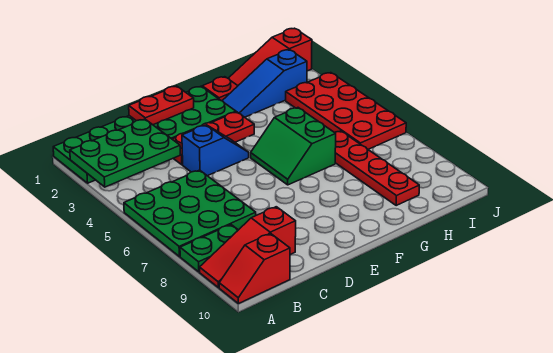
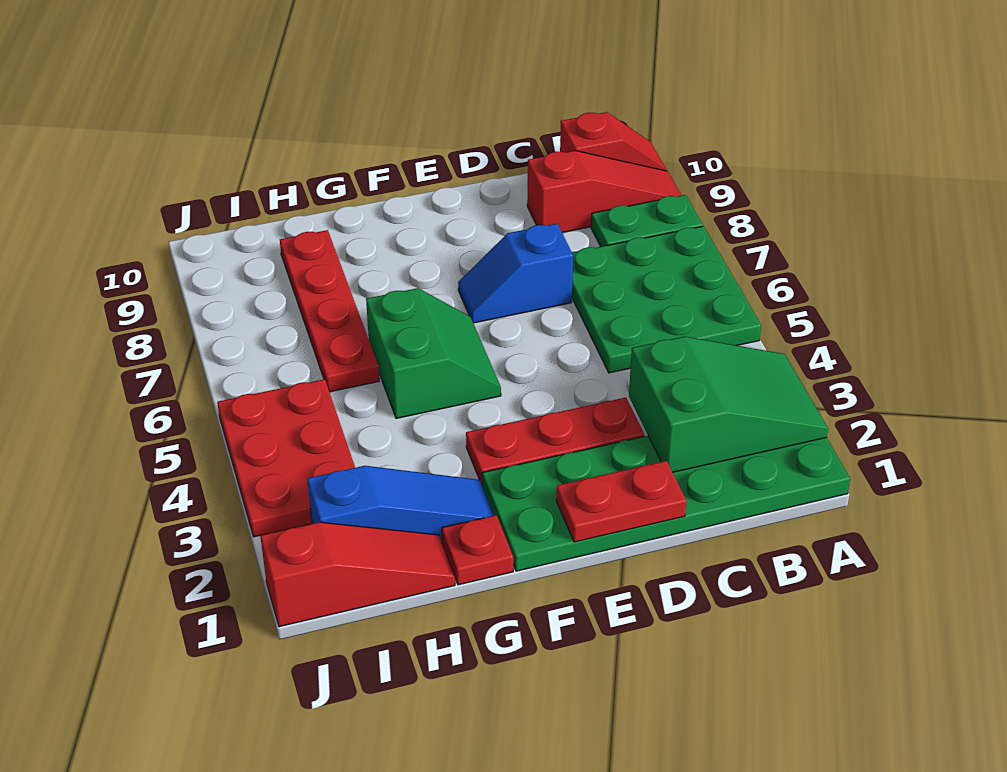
green 2x3 plate [70,119,180,187] -> green 2x3 slope [629,337,828,472]
blue 1x2 slope [182,125,249,176] -> blue 1x2 slope moved to [458,224,573,323]
red 2x4 plate [286,73,406,149] -> red 2x3 plate [217,379,355,537]

